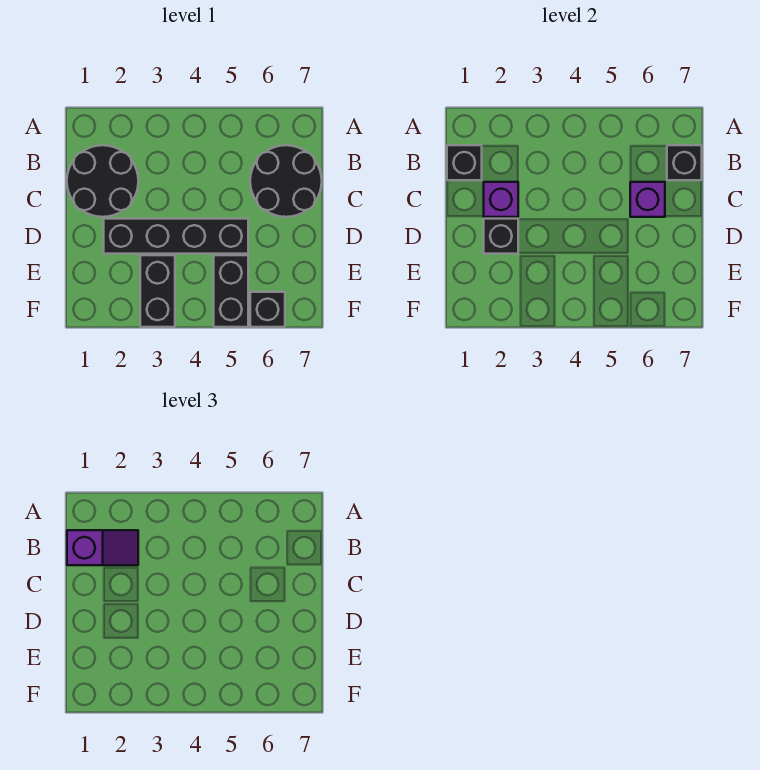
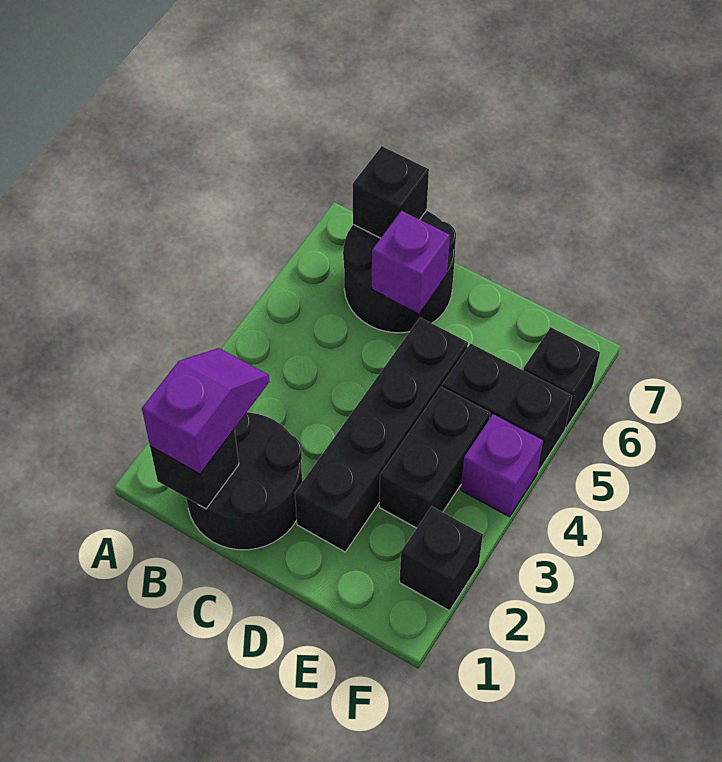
purple 1x1 brick [484,182,518,217] -> purple 1x1 brick moved to [461,414,543,517]
black 1x1 brick [484,219,518,254] -> black 1x1 brick moved to [400,506,483,611]
black 1x2 brick [140,255,175,327] -> black 1x2 brick turned to [379,387,490,528]

